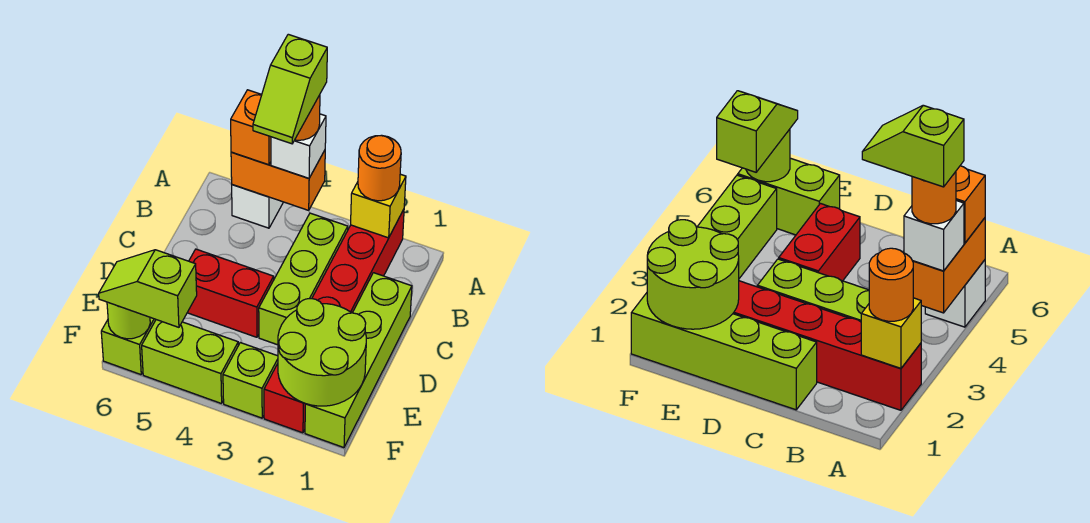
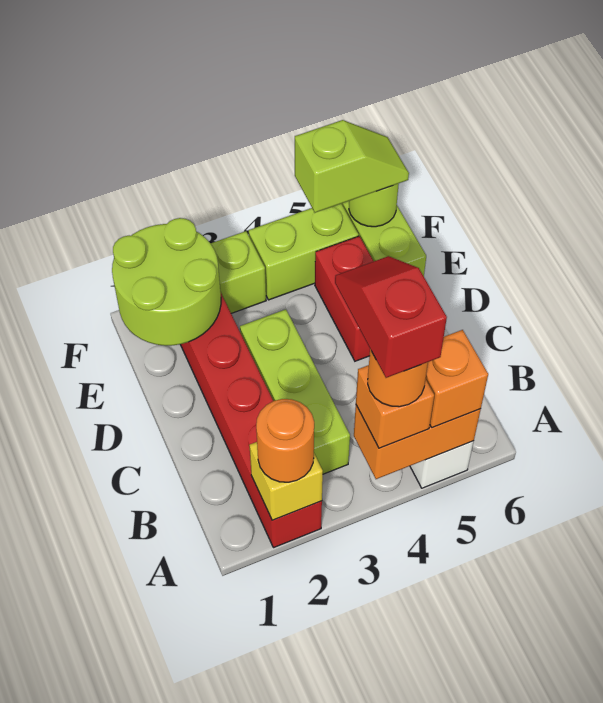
white 1x1 brick [271,114,326,178] -> orange 1x1 brick [356,365,434,448]
lime 1x2 slope [253,34,327,144] -> red 1x2 slope [335,256,447,378]
lime 1x4 brick [305,273,412,448] -> none
red 1x2 brick [187,249,274,337] -> red 1x2 brick turned to [315,236,374,361]

